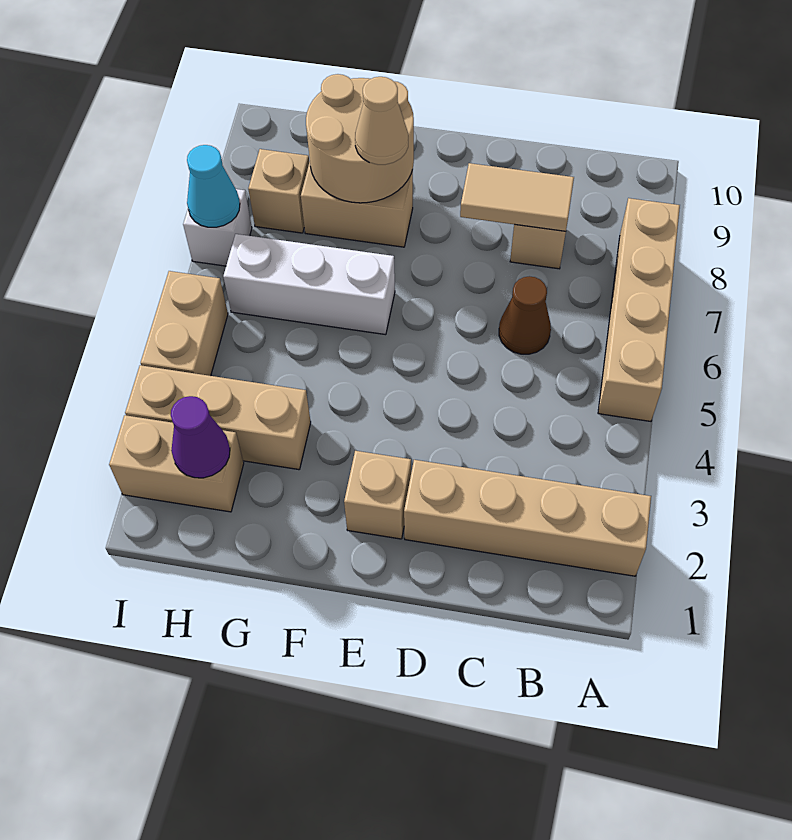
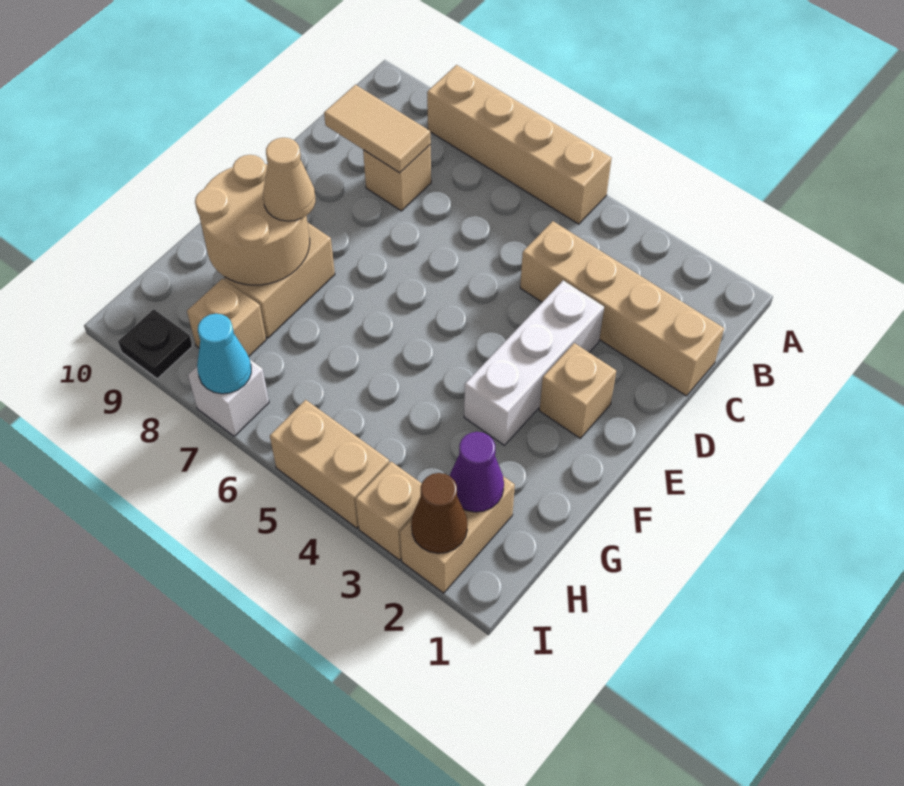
tan 1x4 brick [404,460,651,576] -> tan 1x4 brick turned to [520,221,724,396]
brown 1x1 cone [499,276,551,354] -> brown 1x1 cone moved to [411,473,468,553]
tan 1x2 tile [460,163,574,231] -> tan 1x2 tile turned to [324,85,431,173]
white 1x3 brick [223,234,395,335] -> white 1x3 brick moved to [464,280,604,445]
tan 1x3 brick [125,365,311,470] -> tan 1x1 brick [355,462,422,560]
none -> black 1x1 plate [118,309,192,379]

